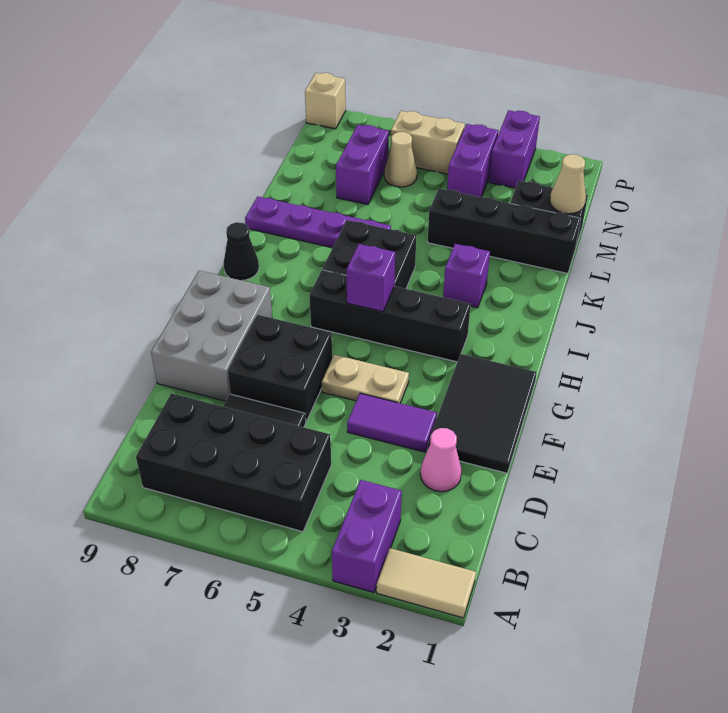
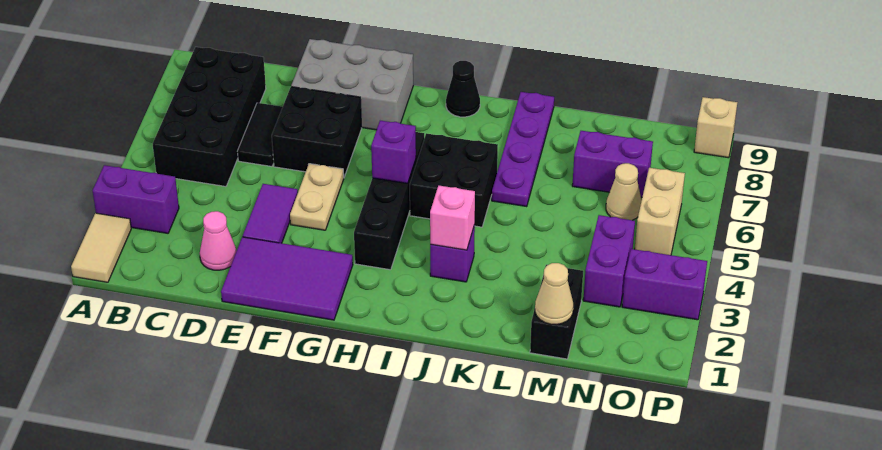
black 2x3 tile [428,354,537,473] -> purple 2x3 tile [221,237,353,320]
none -> pink 1x1 brick [430,186,475,250]
black 1x4 brick [428,189,581,273] -> none
purple 1x2 brick [447,124,498,197] -> purple 1x2 brick turned to [583,215,635,307]

